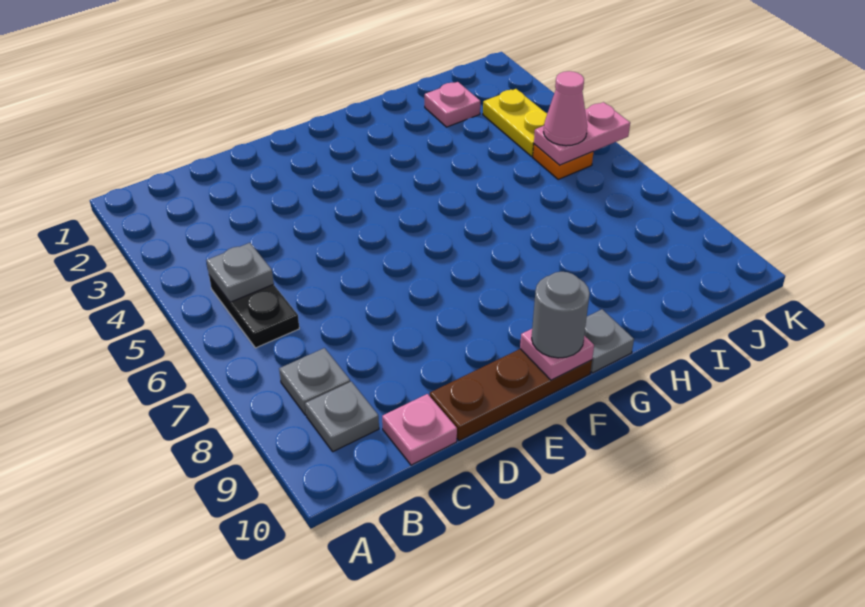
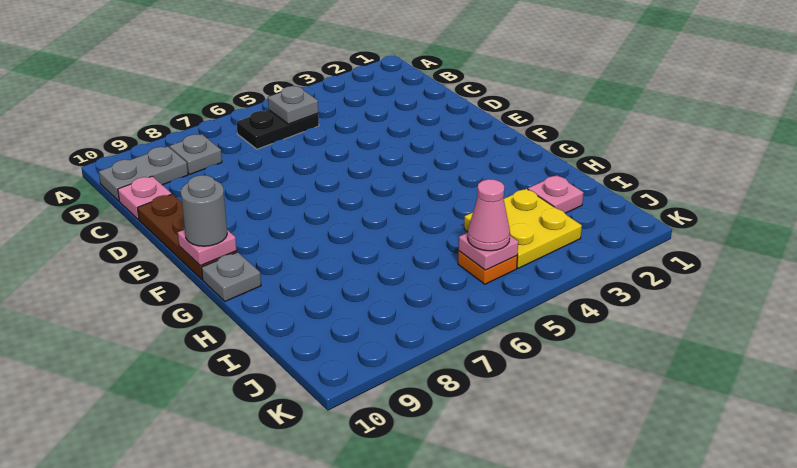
grey 1x1 plate [305,382,379,452] -> grey 1x2 plate [99,146,188,201]
yellow 1x2 plate [483,89,547,156] -> yellow 2x2 plate [464,189,582,268]
pink 1x2 plate [534,102,630,165] -> pink 1x1 plate [459,233,518,270]

